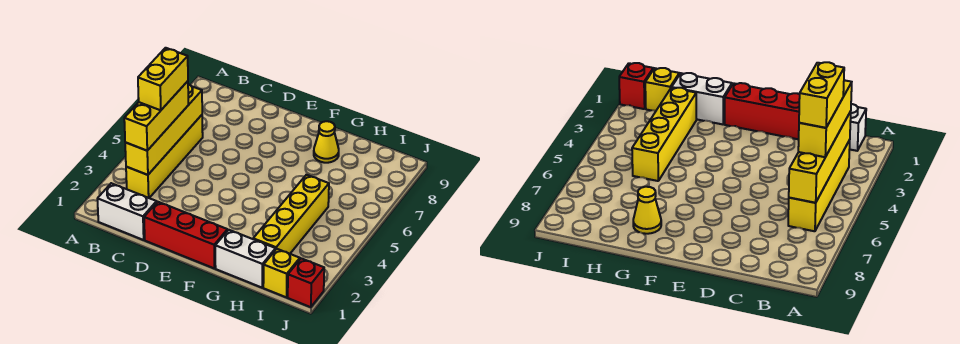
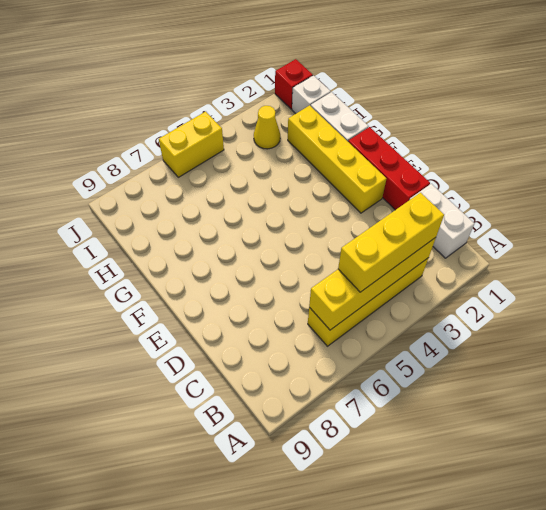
yellow 1x2 brick [138,48,188,110] -> yellow 1x2 brick moved to [159,111,224,177]
yellow 1x1 cone [314,121,339,163] -> yellow 1x1 cone moved to [254,106,280,149]
yellow 1x4 brick [253,175,329,254] -> yellow 1x4 brick turned to [288,105,386,213]
yellow 1x1 brick [263,249,300,297] -> white 1x1 brick [292,75,331,114]

